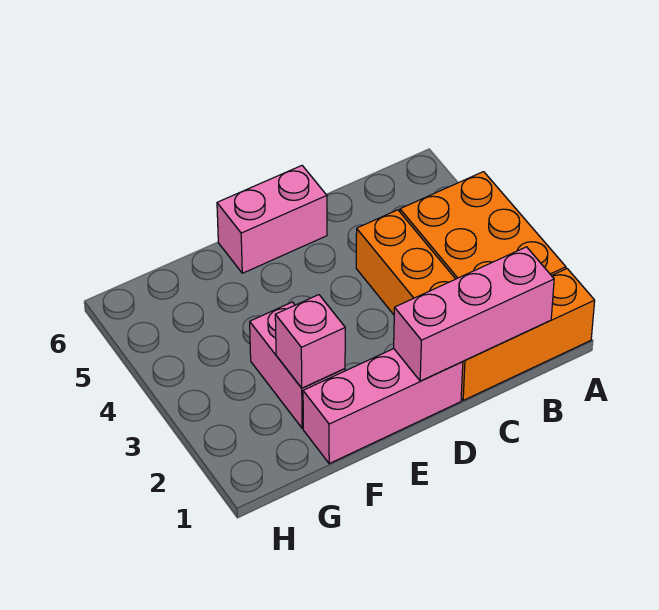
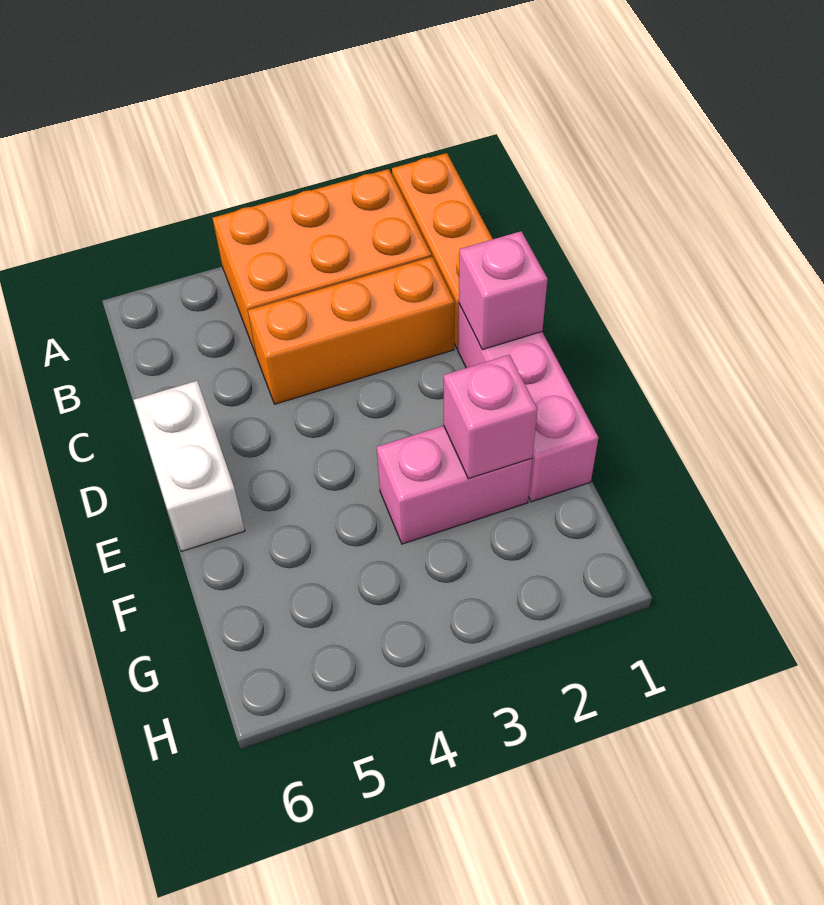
pink 1x3 brick [394,247,554,381] -> pink 1x1 brick [459,231,548,350]
pink 1x2 brick [217,166,327,273] -> white 1x2 brick [134,381,245,551]

